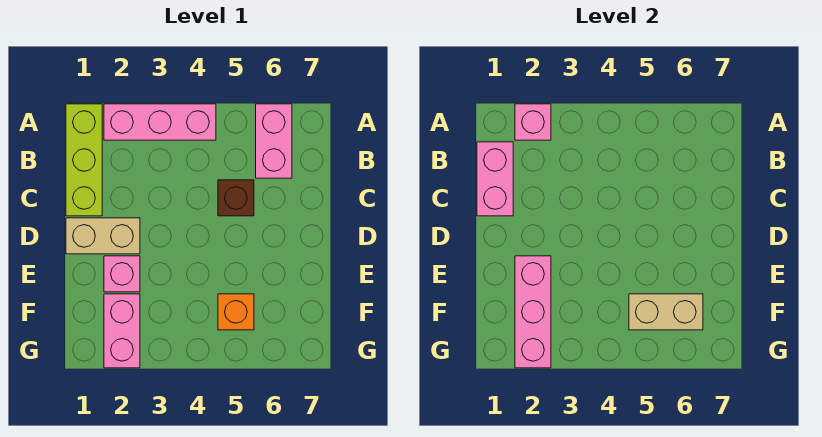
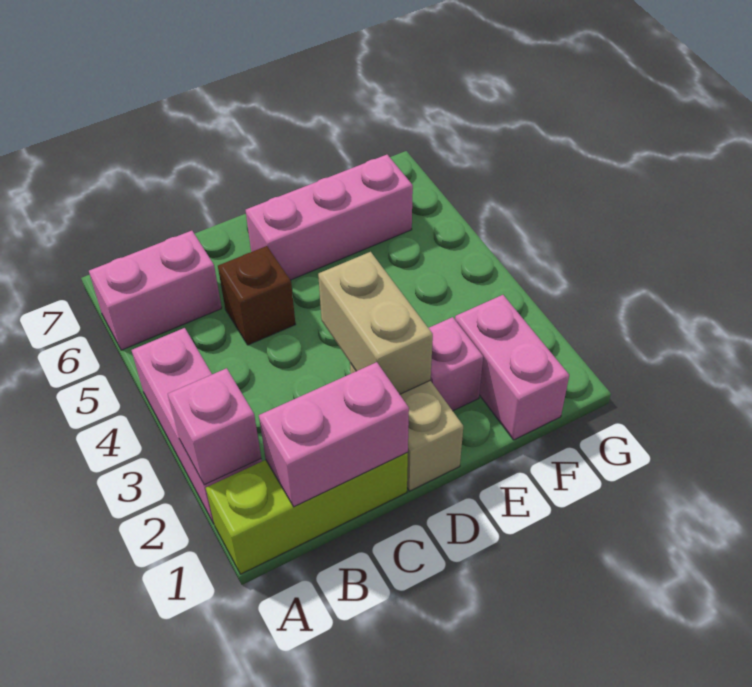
pink 1x3 brick [515,256,551,368] -> pink 1x3 brick moved to [246,155,413,280]
pink 1x2 brick [104,294,140,368] -> pink 1x2 brick turned to [455,295,569,440]
orange 1x1 brick [218,294,254,330] -> none
tan 1x2 brick [629,294,703,330] -> tan 1x2 brick moved to [318,252,433,394]

